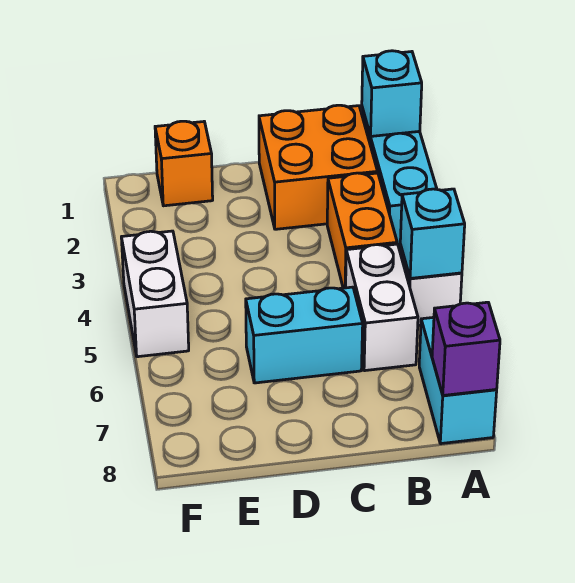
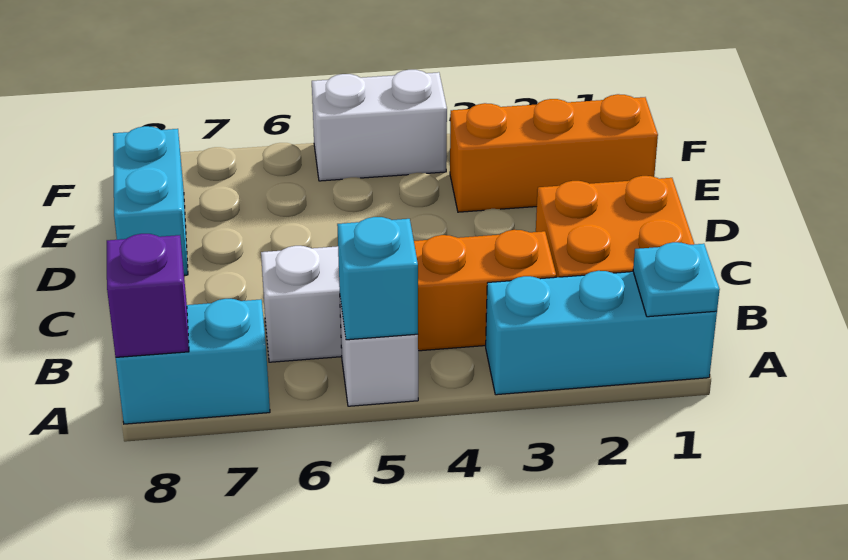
cyan 1x1 brick [362,51,422,136] -> cyan 1x1 plate [633,242,720,317]
cyan 1x2 brick [246,287,363,383] -> cyan 1x2 brick moved to [113,126,188,275]
orange 1x1 brick [155,121,213,206] -> orange 1x3 brick [450,94,658,212]

